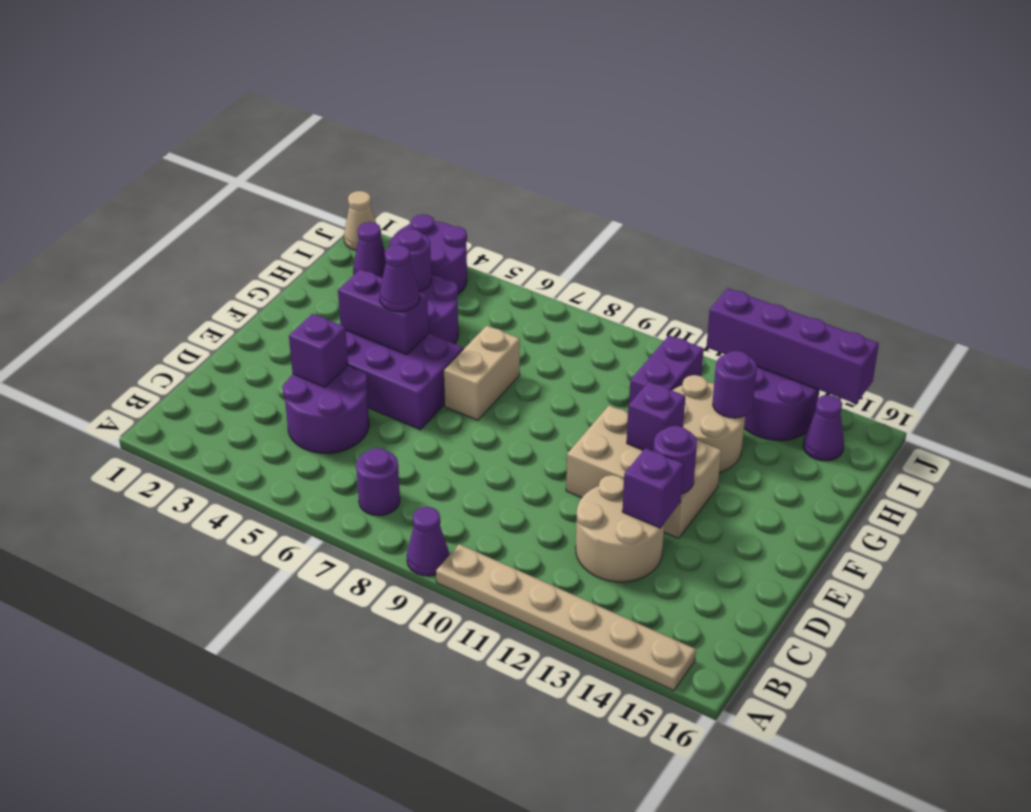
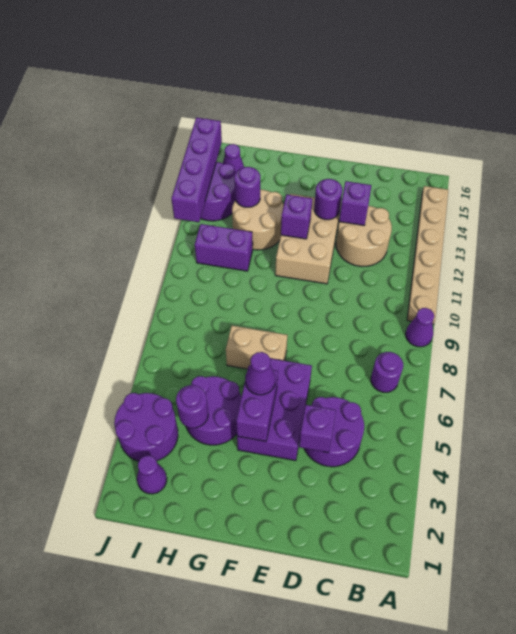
tan 1x1 cone [344,191,376,250] -> none

